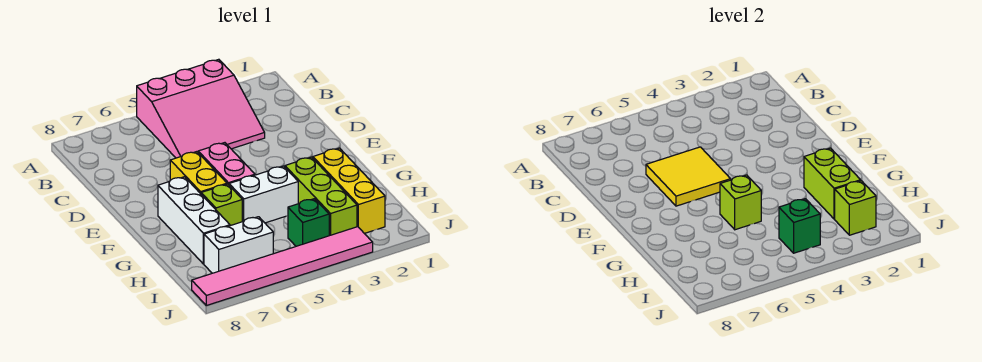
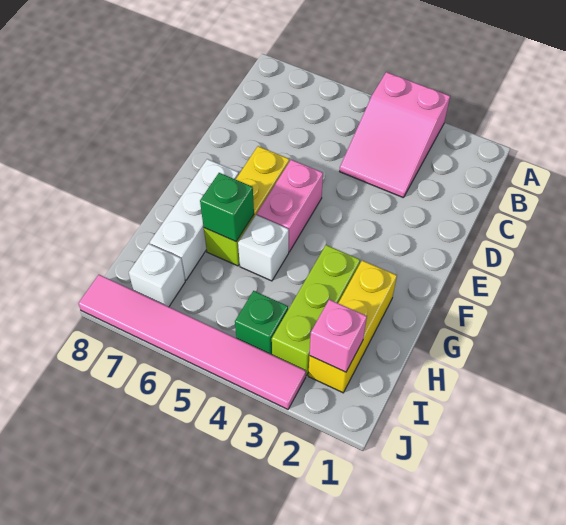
pink 3x3 slope [137,59,265,158] -> pink 2x3 slope [340,72,450,198]
yellow 2x2 tile [646,147,731,206] -> none
lime 1x2 brick [804,148,861,219] -> none
white 1x2 brick [229,166,298,223] -> white 1x1 brick [238,215,289,281]
lime 1x1 brick [720,175,761,230] -> none
lime 1x1 brick [835,181,876,235] -> pink 1x1 brick [310,300,367,372]
green 1x1 brick [779,199,820,253] -> green 1x1 brick moved to [200,173,254,241]
white 1x2 brick [204,217,273,273] -> white 1x1 brick [129,244,185,307]

